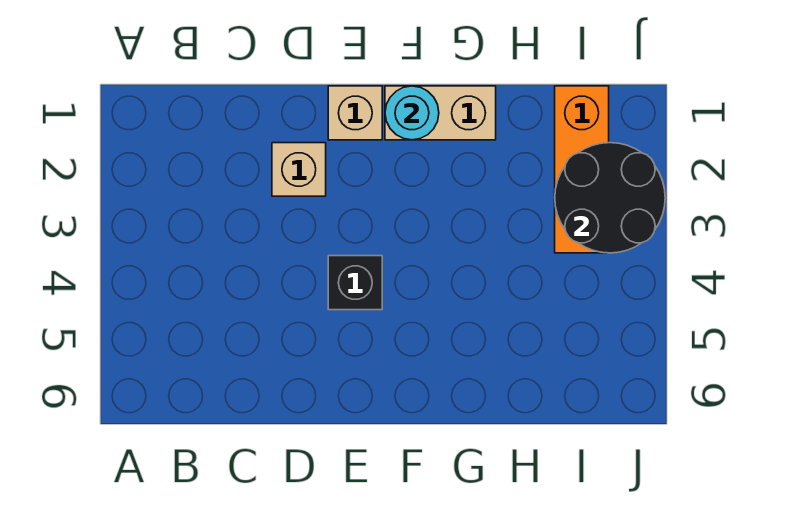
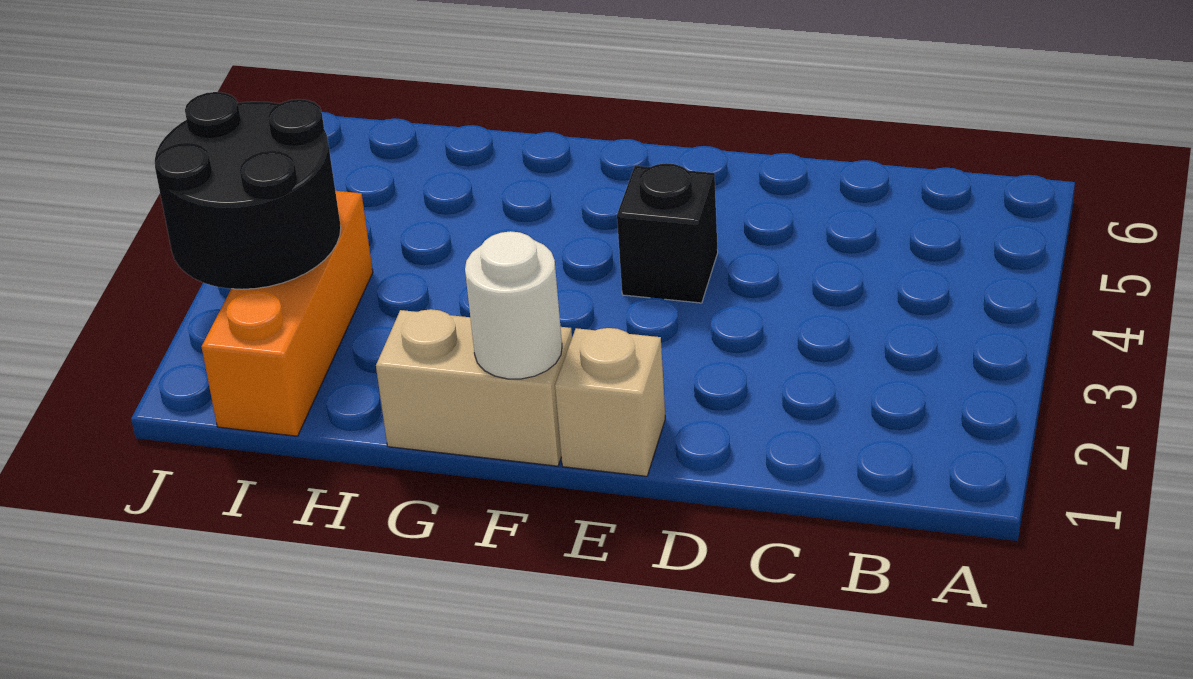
tan 1x1 brick [272,143,326,196] -> none
cyan 1x1 round brick [385,86,439,140] -> white 1x1 round brick [465,231,562,379]

